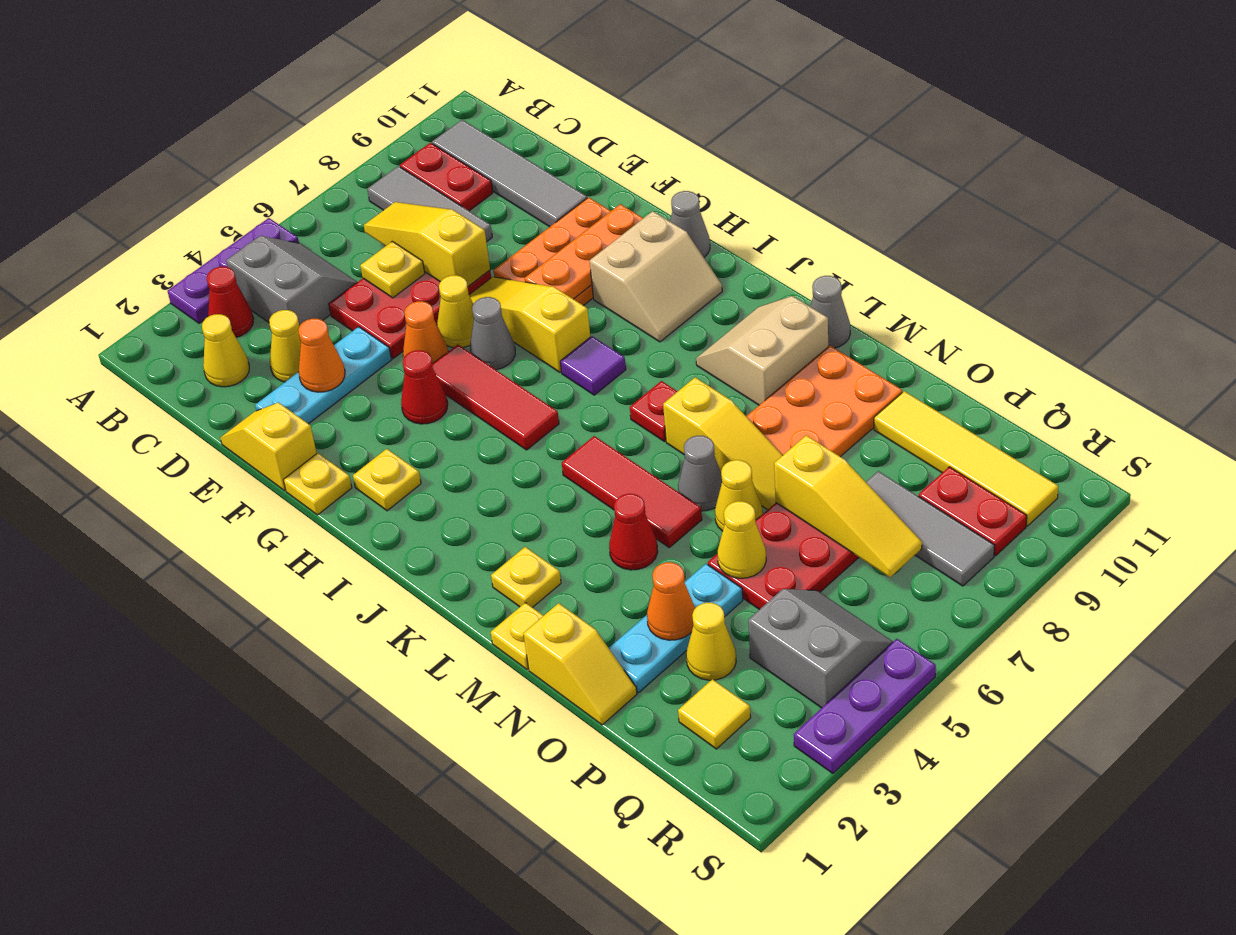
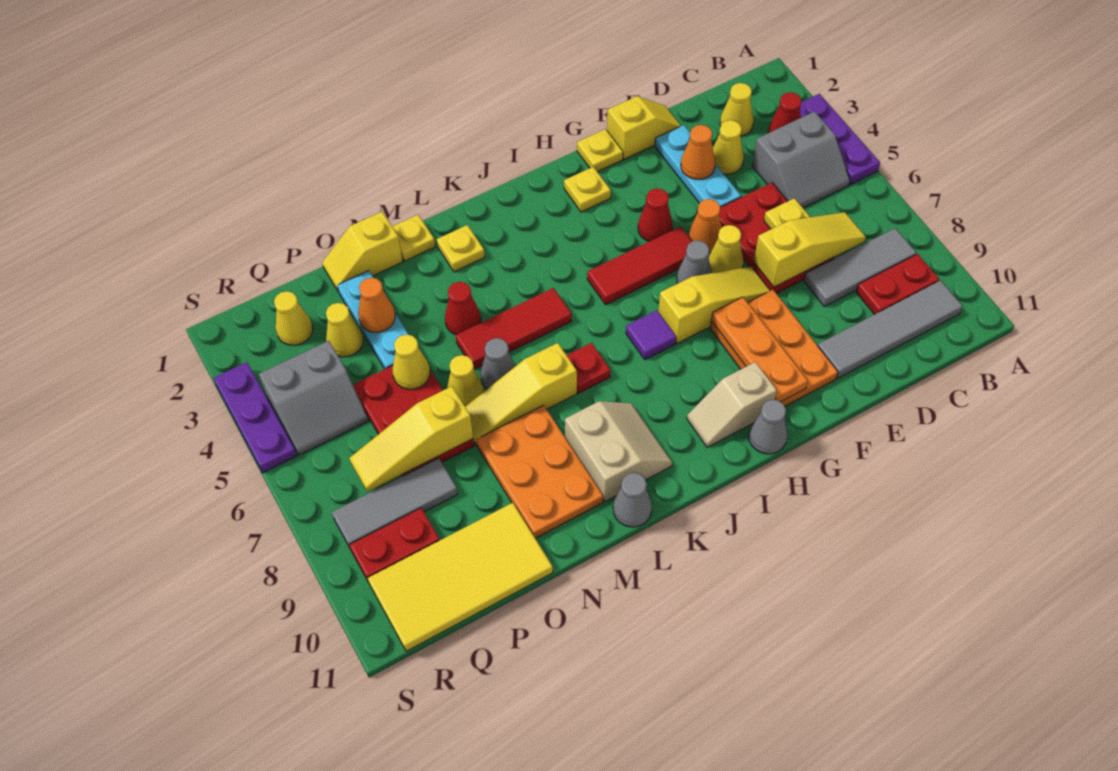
tan 2x2 slope [590,211,722,342] -> tan 1x2 slope [687,362,777,447]
yellow 1x4 tile [874,391,1058,526] -> yellow 2x4 tile [368,503,553,651]
yellow 1x1 tile [678,679,751,749] -> yellow 1x1 cone [274,291,313,345]

